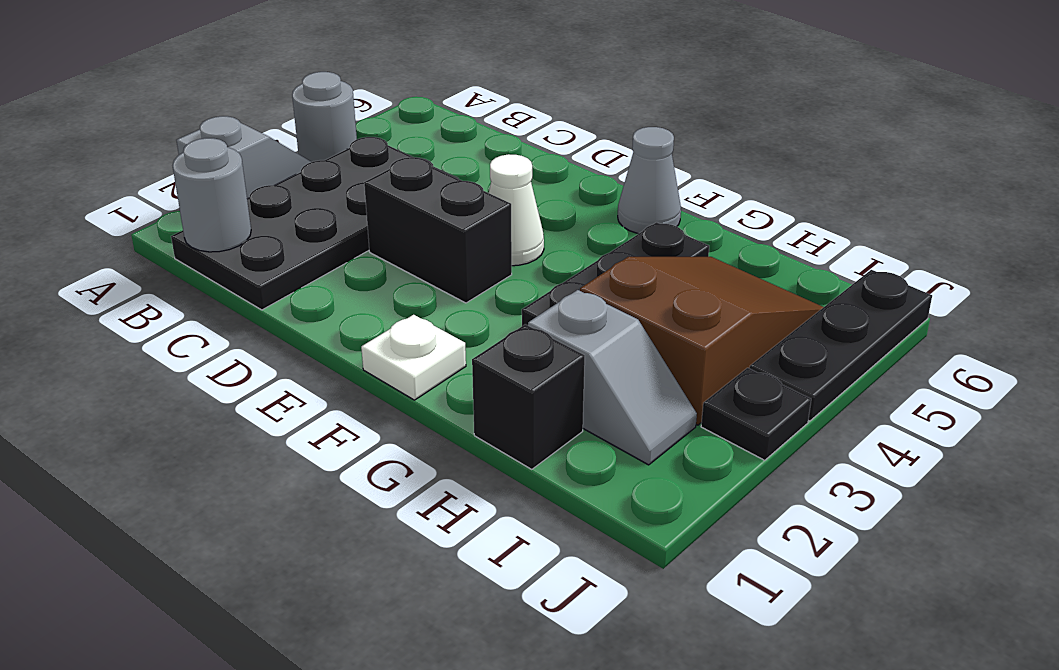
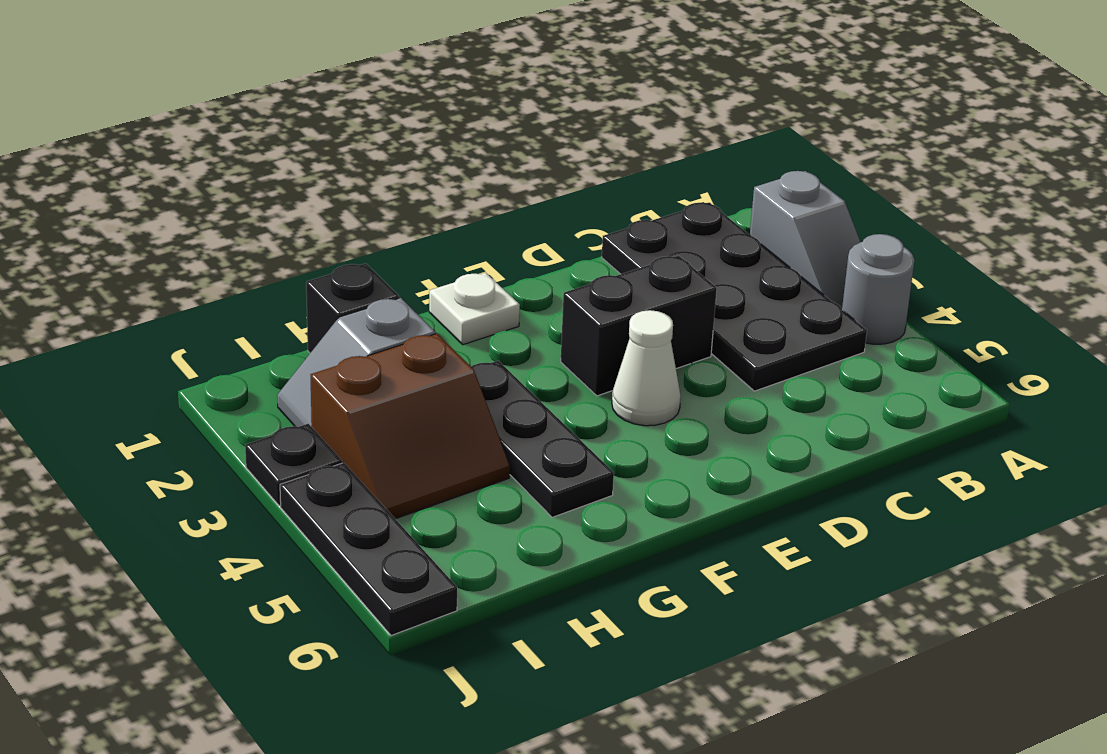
grey 1x1 round brick [173,138,251,252] -> none
grey 1x1 cone [618,127,681,234] -> none
brown 2x3 slope [580,257,823,425] -> brown 2x2 slope [311,334,510,519]

